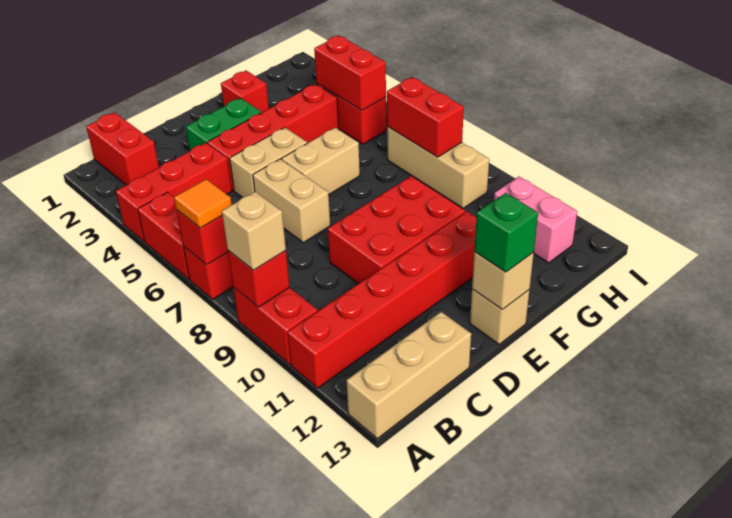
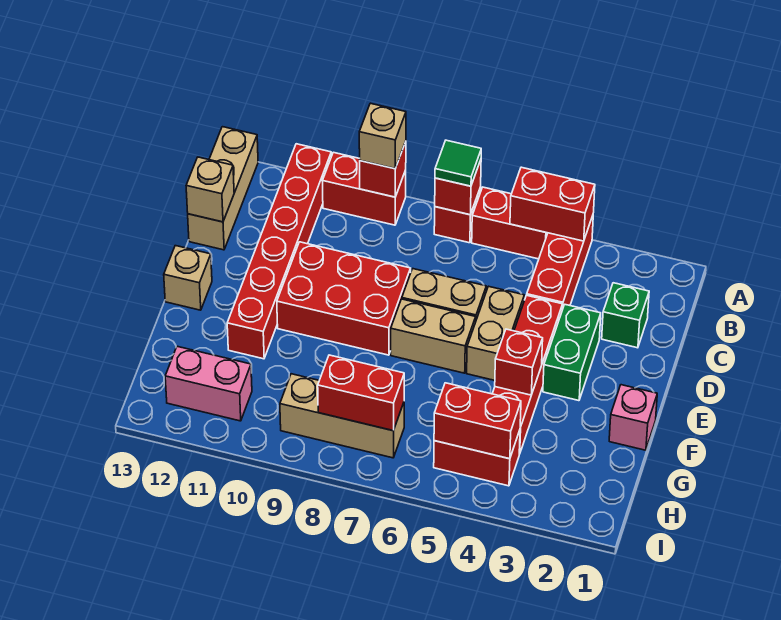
orange 1x1 tile [174,179,232,228] -> green 1x1 tile [435,140,481,186]
red 1x2 brick [86,112,159,185] -> red 1x2 brick moved to [510,167,595,241]
red 2x3 brick [328,176,465,284] -> red 2x3 brick turned to [277,242,411,355]
tan 1x2 brick [282,128,360,195] -> tan 1x2 brick turned to [391,299,476,373]
tan 1x1 brick [472,252,534,310] -> tan 1x1 brick moved to [186,157,234,222]
green 1x1 brick [474,193,538,272] -> green 1x1 brick moved to [602,283,649,348]
none -> pink 1x1 brick [609,385,657,450]
red 1x1 brick [221,71,269,113] -> red 1x1 brick moved to [495,329,543,395]

